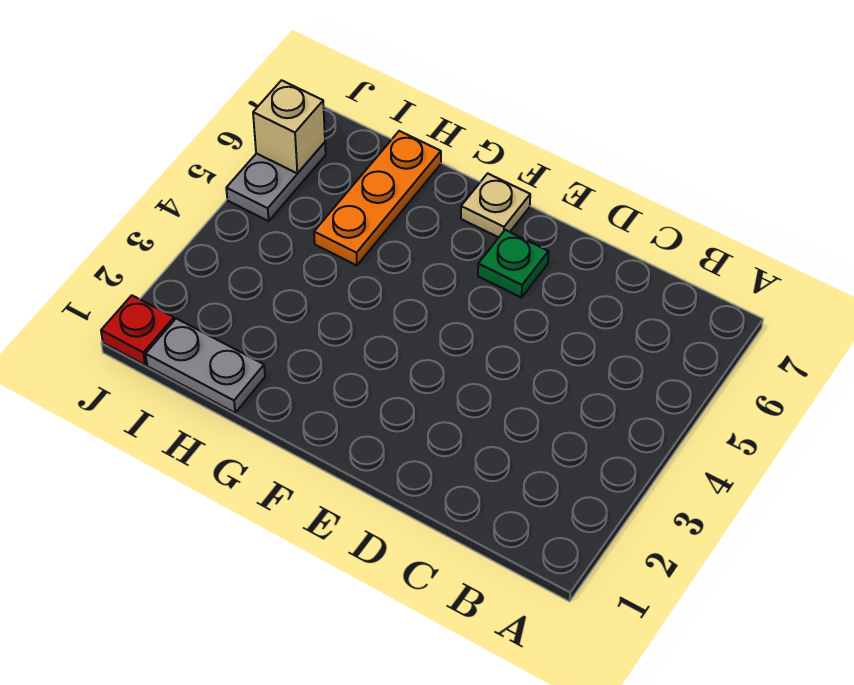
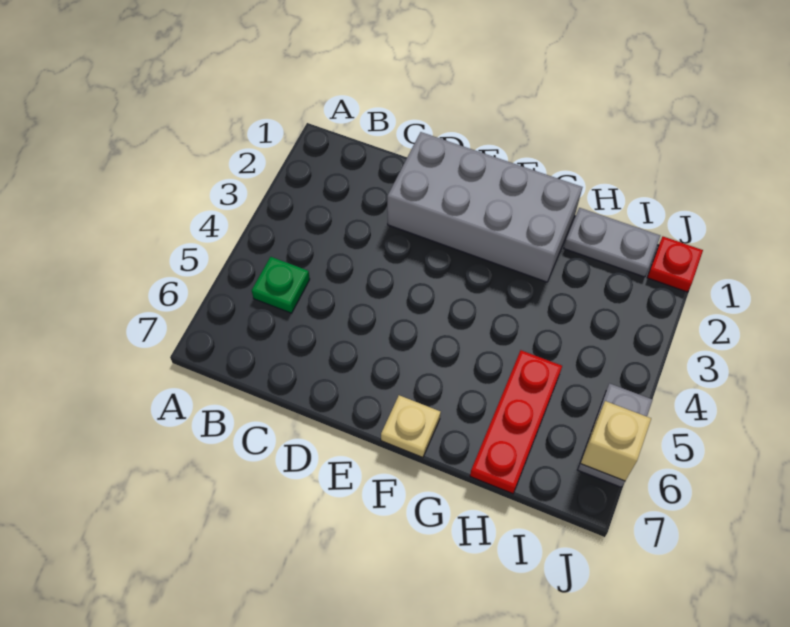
none -> grey 2x4 brick [387,132,582,282]
green 1x1 plate [478,230,549,298] -> green 1x1 plate moved to [252,257,310,313]
orange 1x3 plate [314,131,441,266] -> red 1x3 plate [470,350,562,494]

